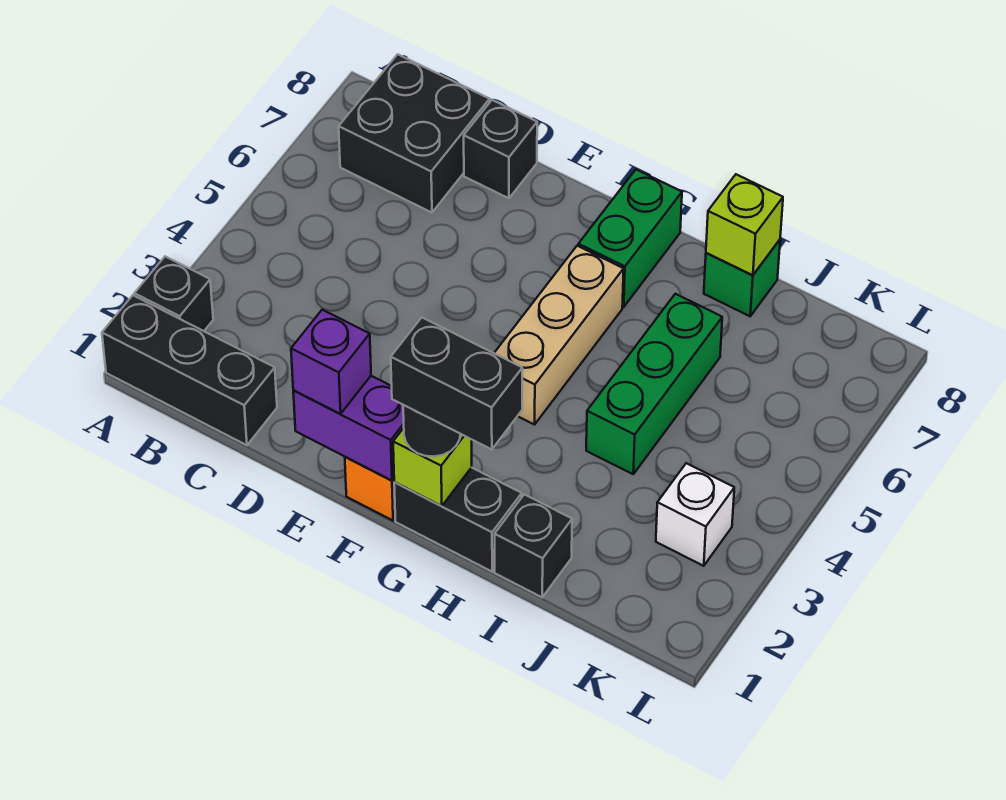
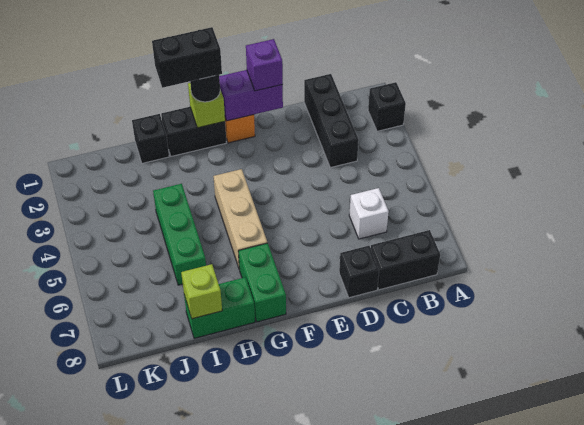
black 1x3 brick [102,295,277,445] -> black 1x3 brick turned to [304,74,359,168]
black 2x2 brick [339,54,490,213] -> black 1x2 brick [371,230,440,290]
green 1x1 brick [704,240,780,316] -> green 1x2 brick [184,277,255,338]
white 1x1 brick [656,463,734,566] -> white 1x1 brick moved to [349,188,389,239]

